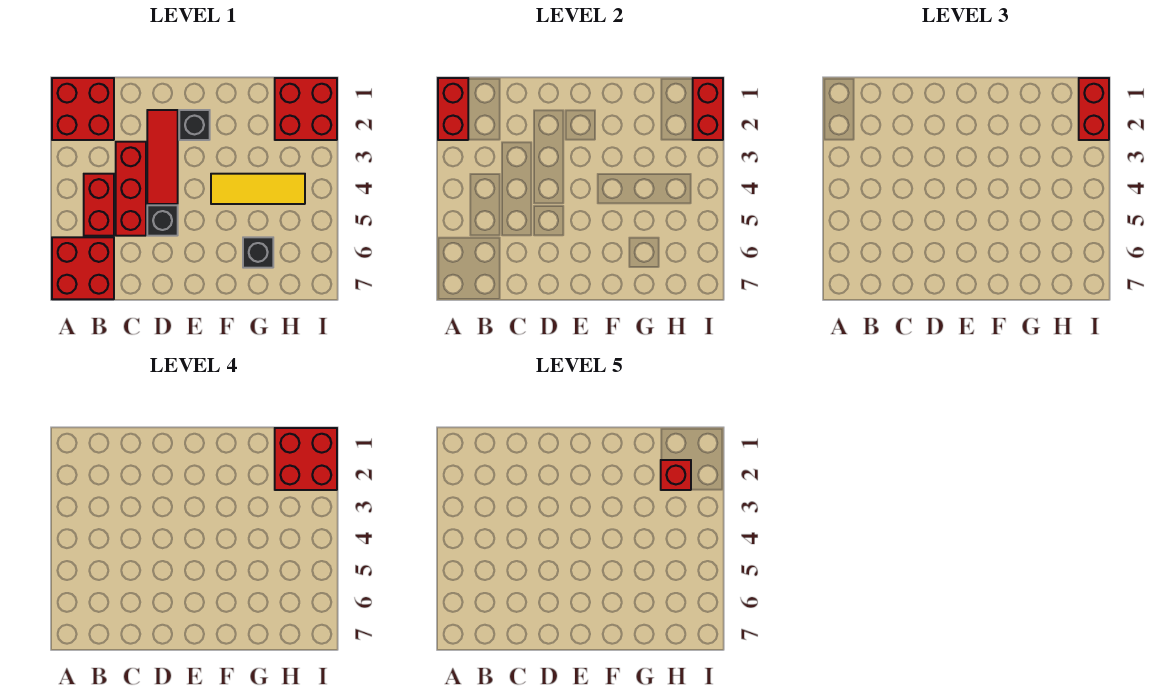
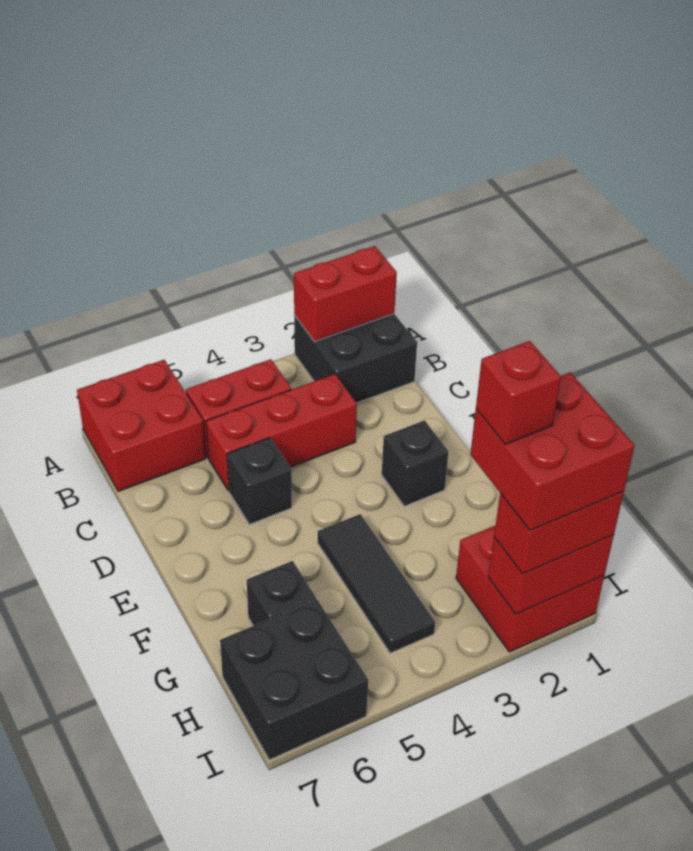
red 2x2 brick [52,78,114,140] -> black 2x2 brick [294,314,417,403]
red 1x3 tile [147,110,178,204] -> none
yellow 1x3 tile [211,174,305,204] -> black 1x3 tile [318,514,435,653]
none -> black 2x2 brick [220,600,368,760]

